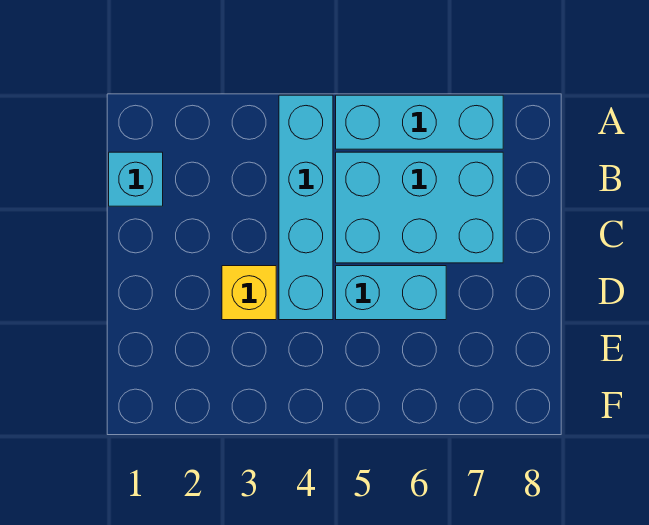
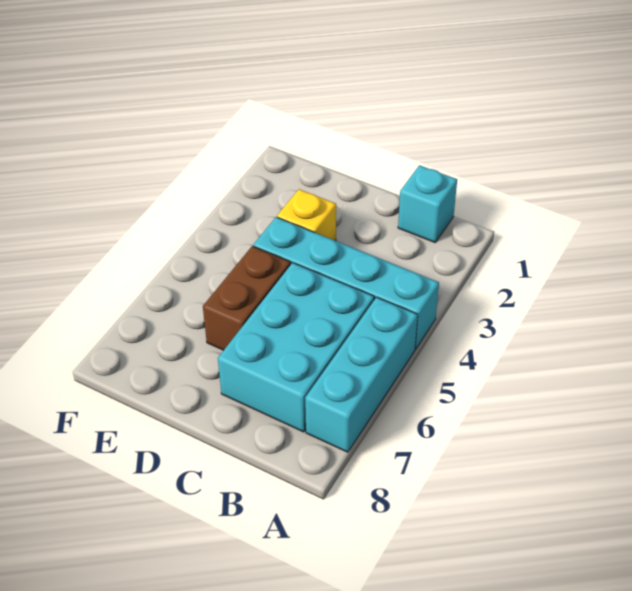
cyan 1x2 brick [336,266,446,320] -> brown 1x2 brick [203,246,291,350]

